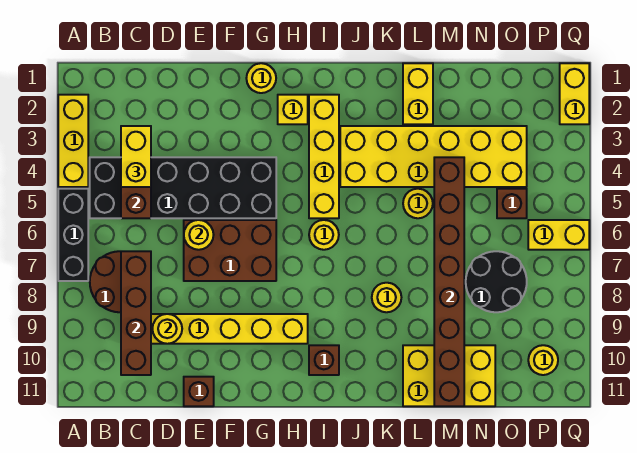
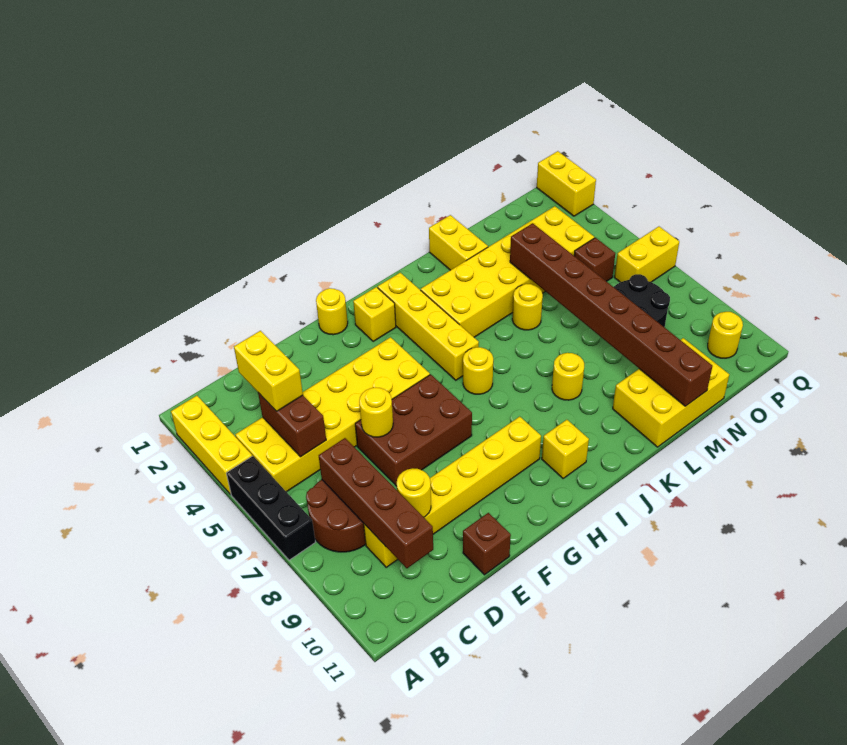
black 2x6 brick [90,157,276,218] -> yellow 2x6 brick [235,337,430,492]
brown 1x1 brick [309,345,339,375] -> yellow 1x1 brick [542,420,589,478]

